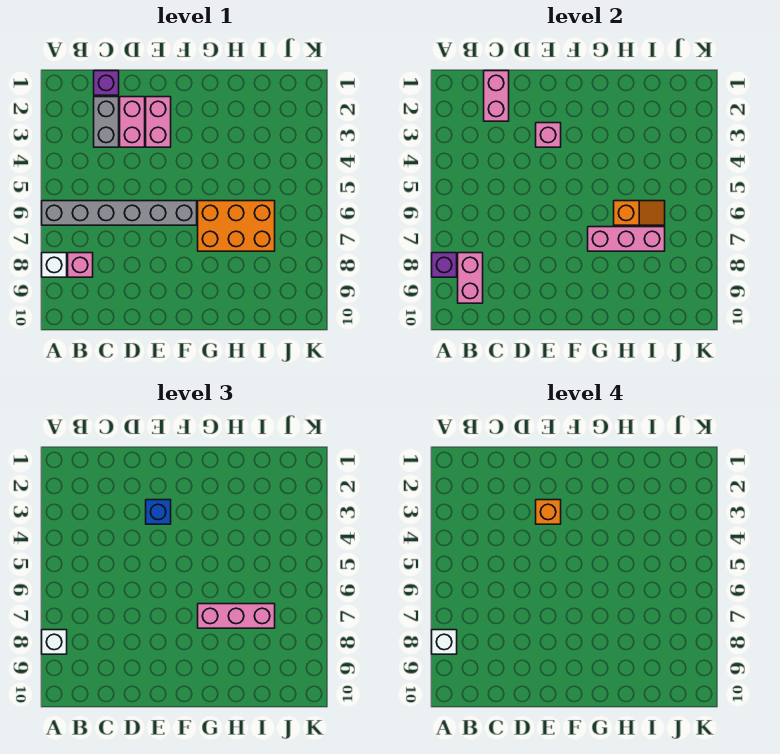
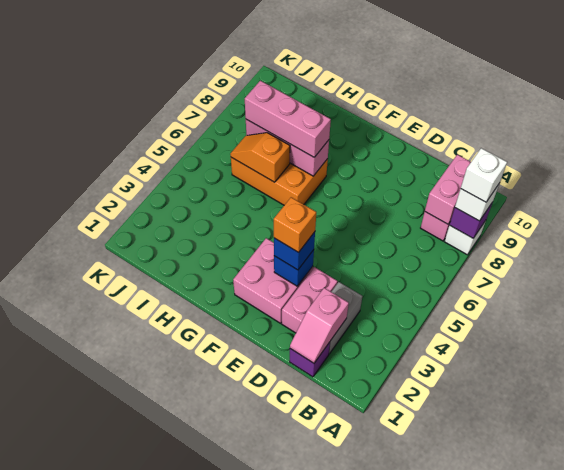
grey 1x6 brick [42,201,197,225] -> none
pink 1x2 brick [484,71,509,121] -> pink 1x2 slope [290,288,349,363]
pink 1x2 brick [146,97,171,147] -> pink 2x2 brick [233,238,313,323]
pink 1x1 brick [536,123,561,147] -> blue 1x1 brick [274,250,314,286]

